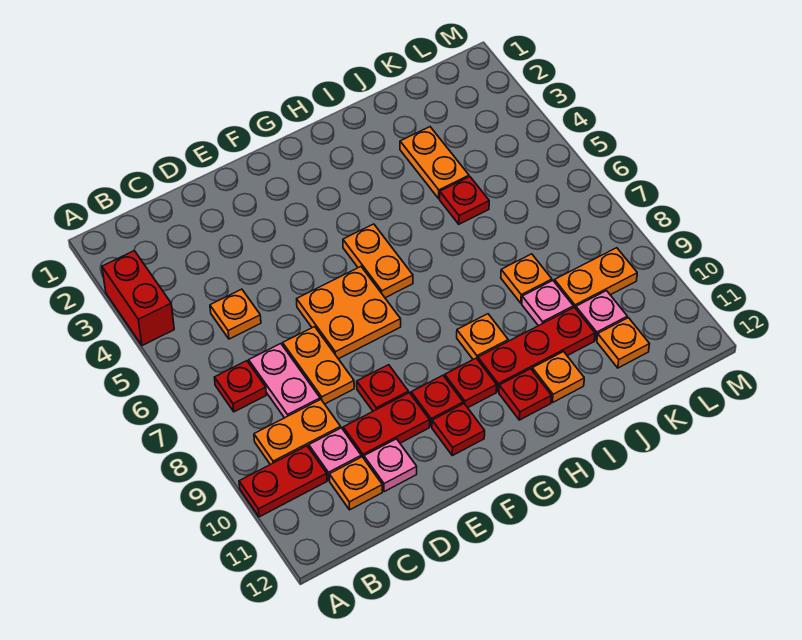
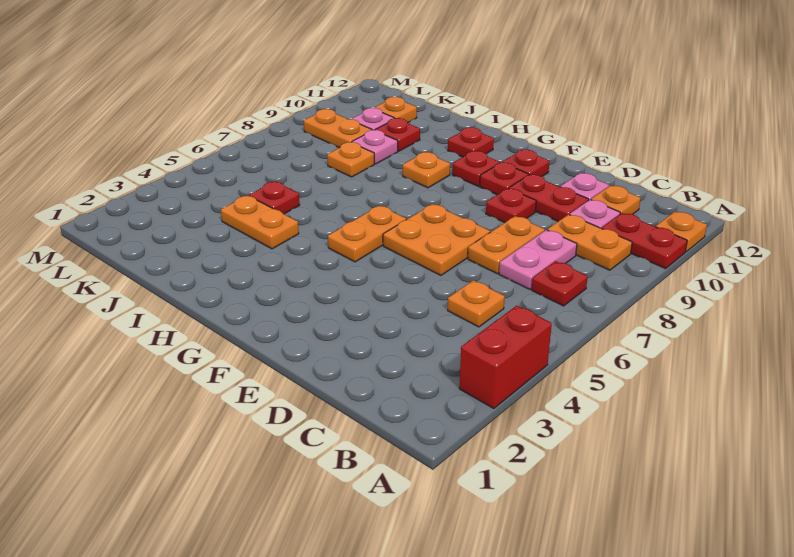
red 1x3 plate [478,307,595,392] -> red 1x1 plate [375,118,420,151]
orange 1x1 plate [532,352,584,402] -> orange 1x1 plate moved to [656,212,707,252]
orange 1x2 plate [400,127,469,199] -> orange 1x2 plate turned to [221,196,299,249]

